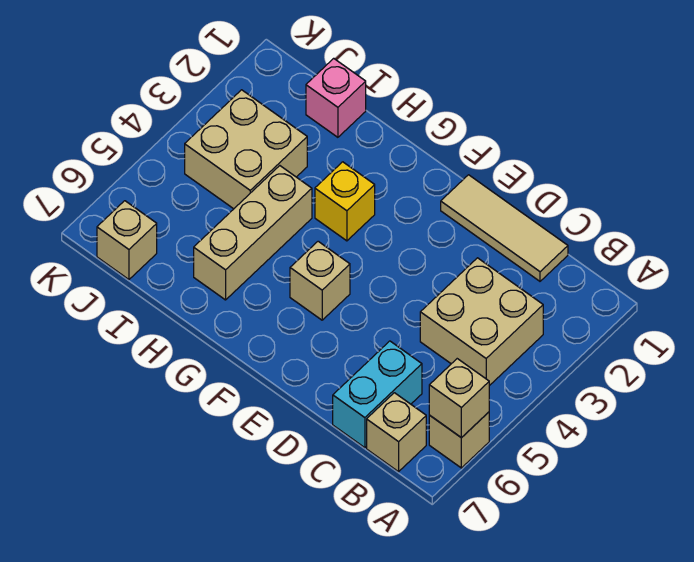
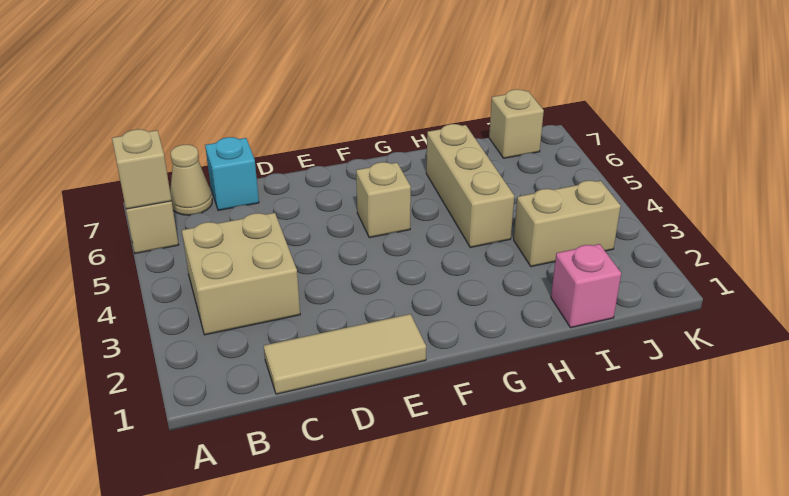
tan 1x1 brick [367,393,426,472] -> tan 1x1 cone [170,145,212,215]
cyan 1x2 brick [333,341,422,448] -> cyan 1x1 brick [205,137,259,210]
yellow 1x1 brick [315,162,375,241] -> none
tan 2x2 brick [185,90,307,209] -> tan 1x2 brick [514,181,621,267]

